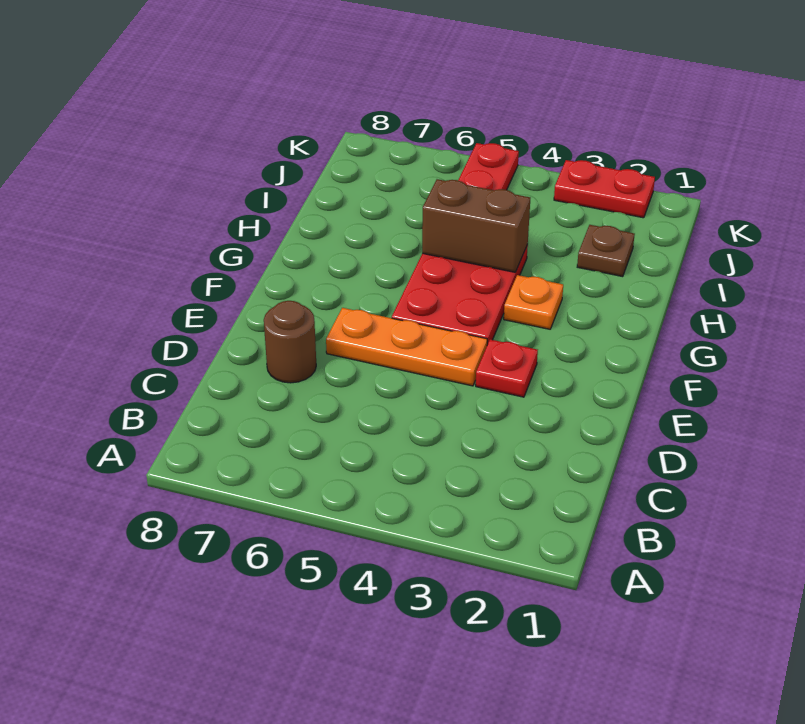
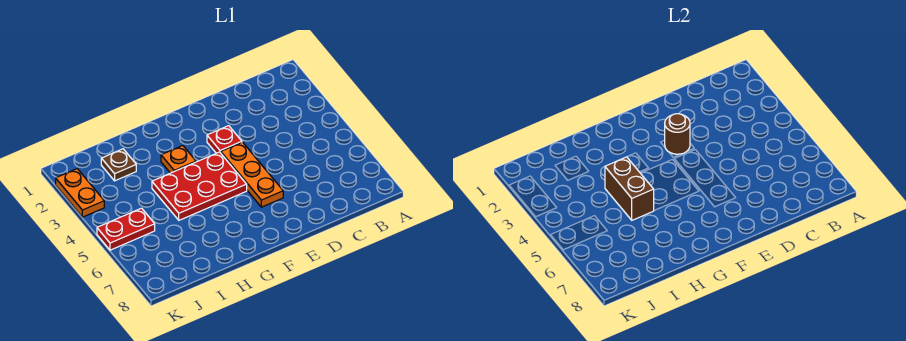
brown 1x1 round brick [264,301,316,383] -> brown 1x1 round brick moved to [665,114,690,154]
red 1x2 plate [554,160,655,218] -> orange 1x2 plate [56,169,104,217]

